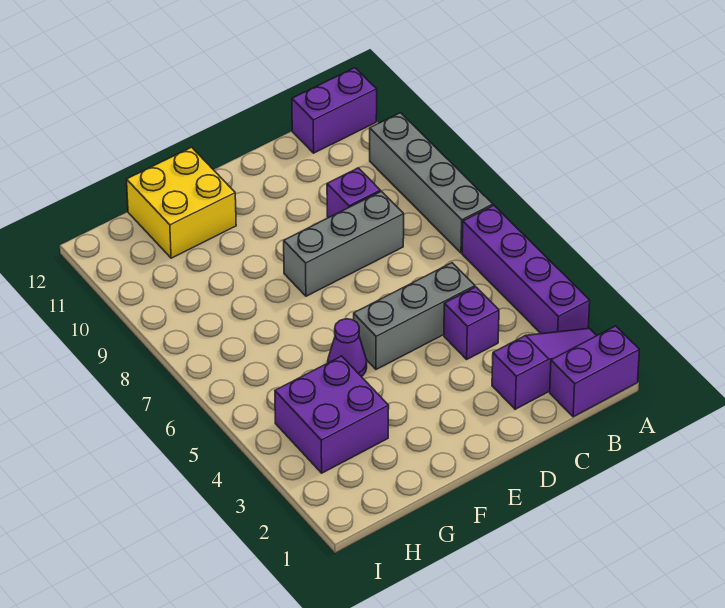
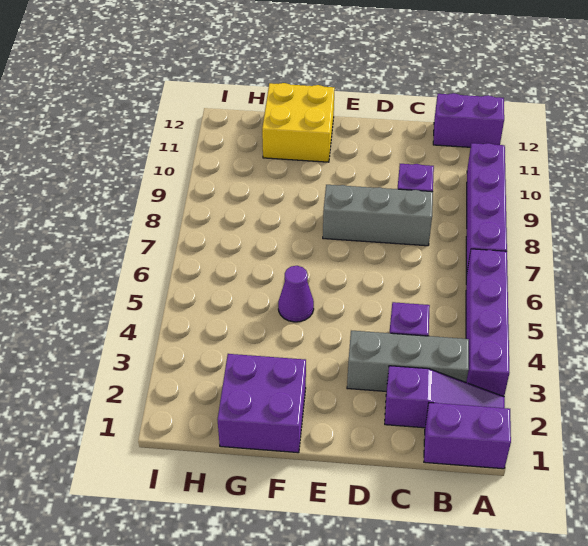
grey 1x4 brick [370,113,493,253] -> purple 1x4 brick [466,143,507,274]
grey 1x3 brick [354,263,475,369] -> grey 1x3 brick moved to [347,331,469,391]
purple 2x2 brick [275,356,389,473] -> purple 2x2 brick moved to [218,354,306,453]

